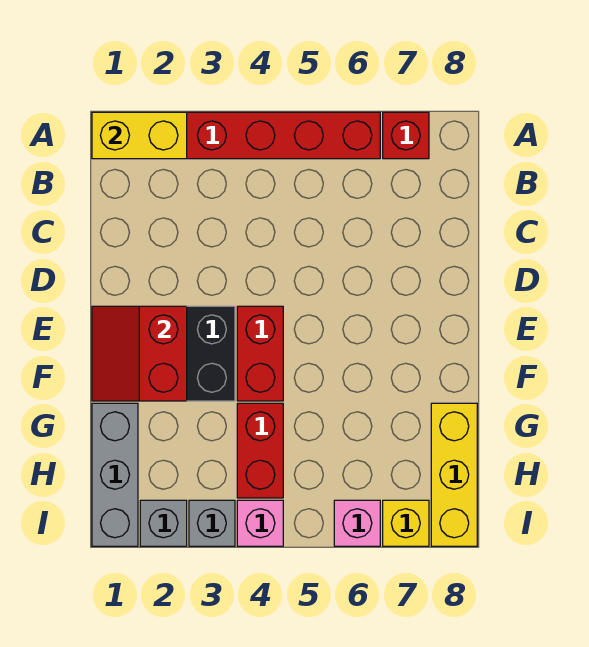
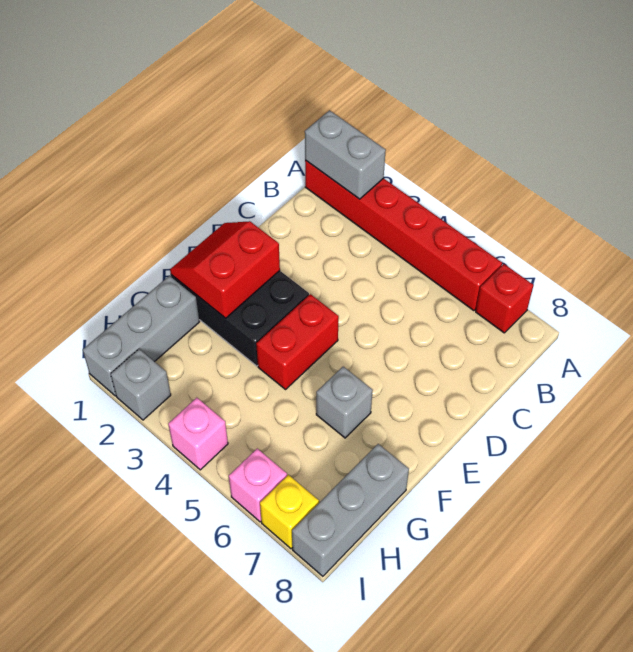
yellow 1x2 brick [92,112,187,159] -> grey 1x2 brick [305,110,386,199]
red 1x2 brick [237,403,283,498] -> none
yellow 1x3 brick [431,403,477,546] -> grey 1x3 brick [292,444,409,576]
grey 1x1 brick [189,500,235,546] -> grey 1x1 brick moved to [316,367,373,438]

